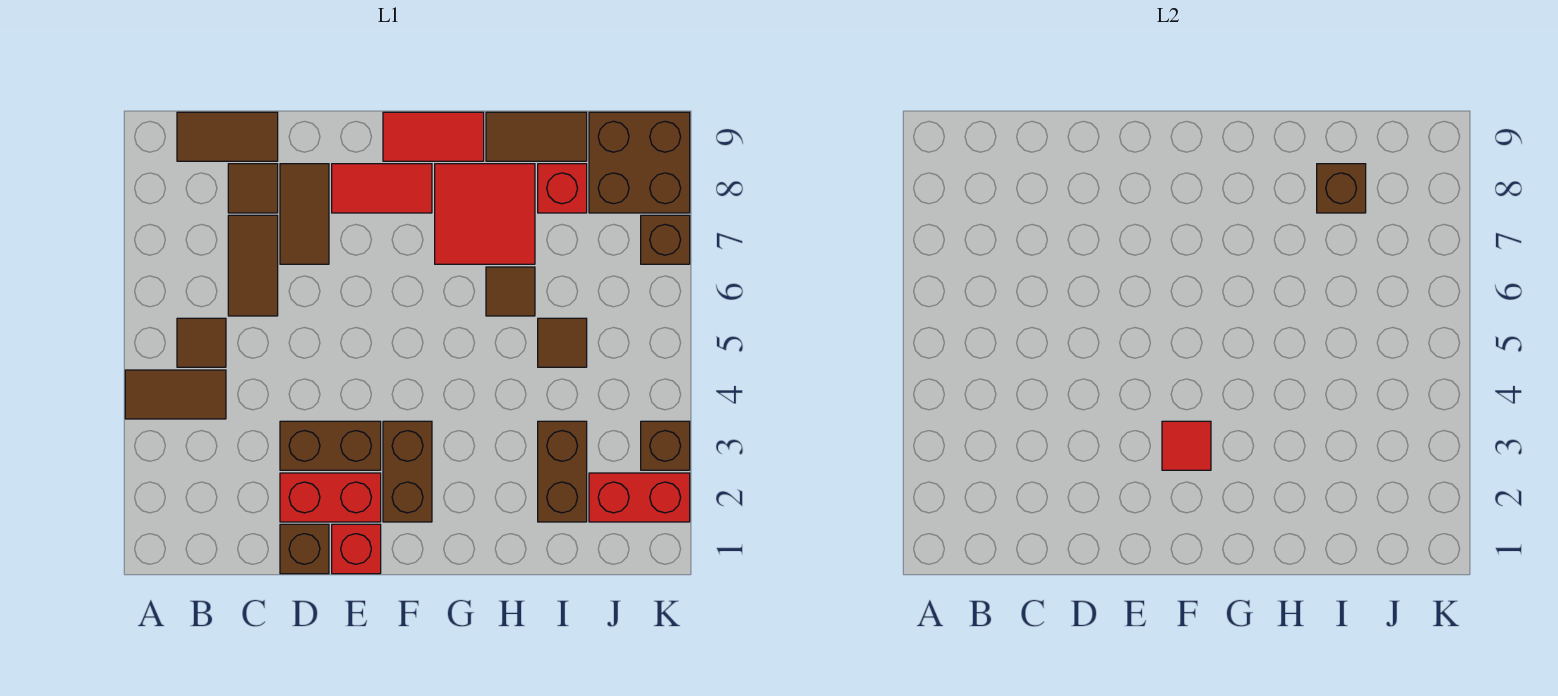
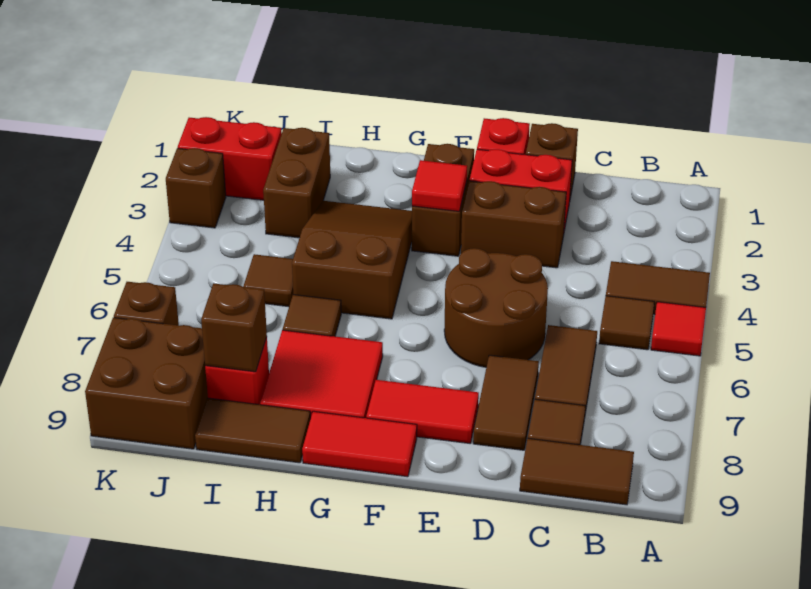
none -> red 1x1 tile [651,302,706,356]
none -> brown 2x2 round brick [444,248,548,367]
none -> brown 2x3 slope [292,201,412,319]

